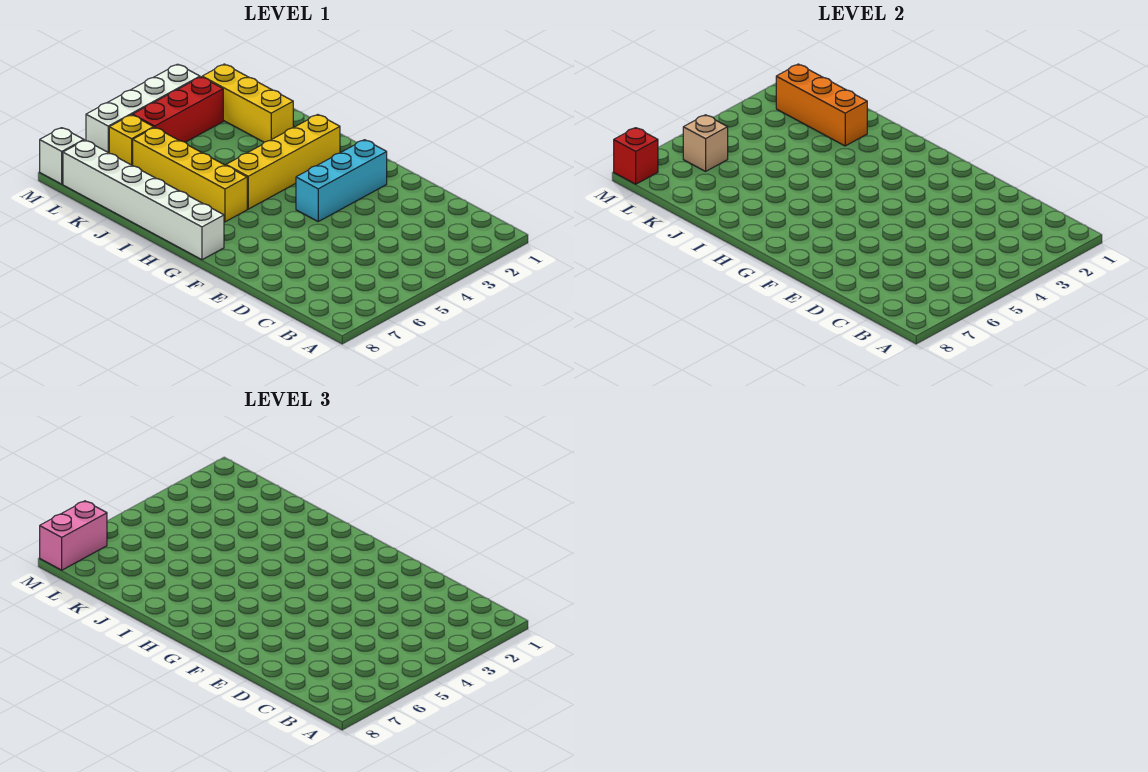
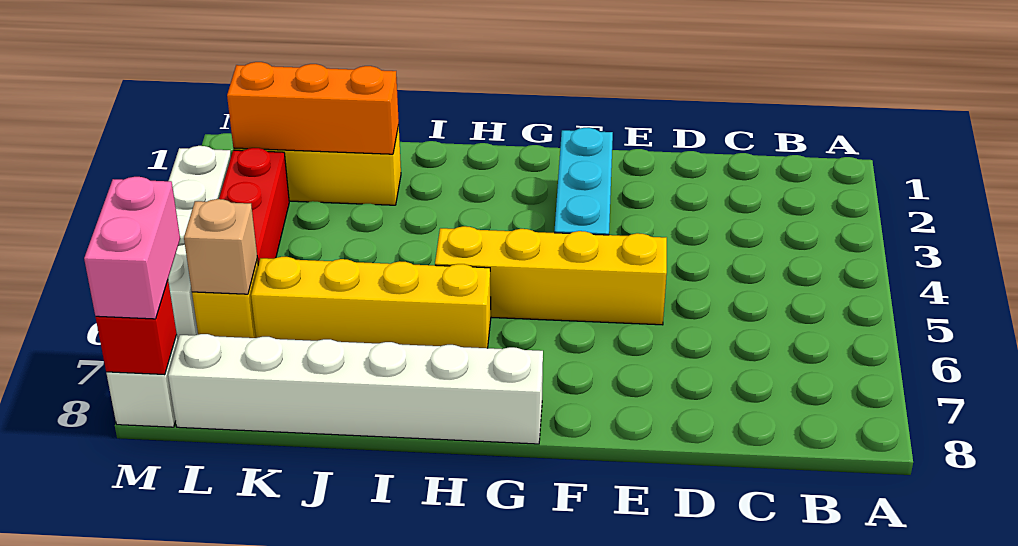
yellow 1x4 brick [226,115,340,209] -> yellow 1x4 brick turned to [435,226,667,325]

